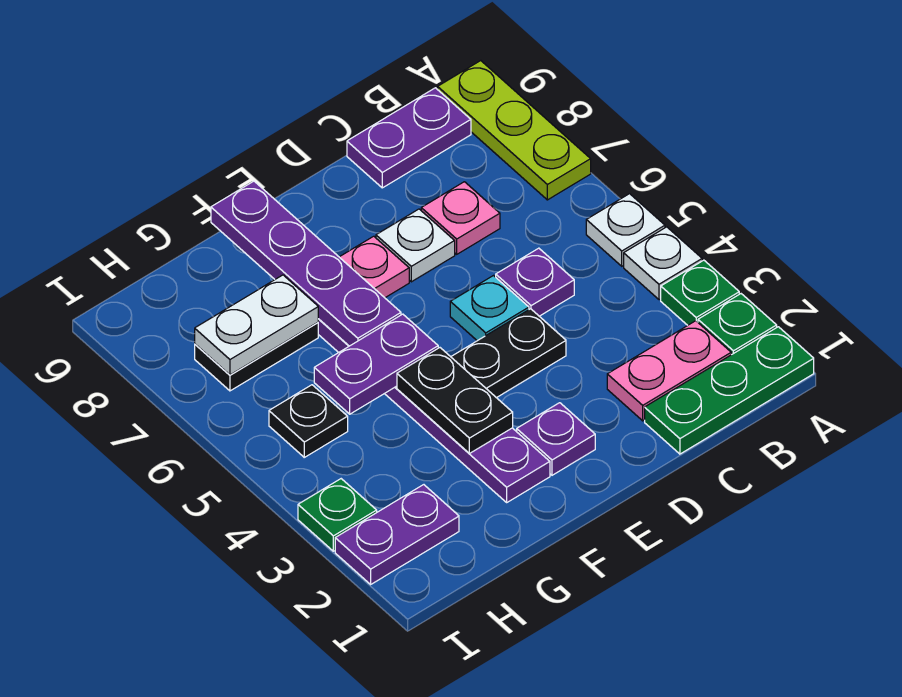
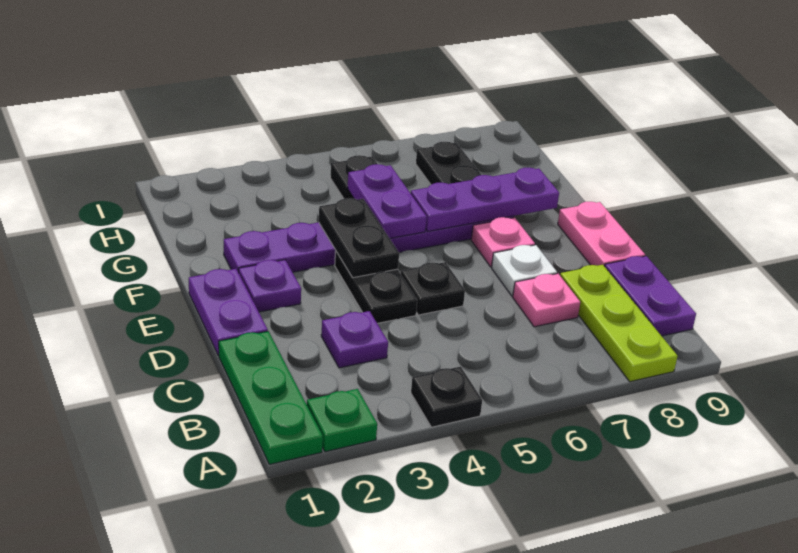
green 1x1 plate [661,260,739,325] -> none
white 1x1 plate [624,227,702,300] -> black 1x1 plate [411,367,482,427]
white 1x1 plate [586,194,665,266] -> none
lime 1x3 plate [438,61,591,200] -> lime 1x3 plate turned to [560,265,678,382]
pink 1x2 plate [607,321,731,421] -> pink 1x2 plate moved to [558,202,645,266]
purple 1x1 plate [496,248,574,316] -> purple 1x1 plate moved to [321,311,388,368]
cyan 1x1 plate [450,276,529,341] -> black 1x1 plate [401,262,465,315]
black 1x2 plate [397,348,513,453] -> black 1x2 plate turned to [319,198,399,278]
purple 1x4 plate [211,181,401,346] -> purple 1x3 plate [411,168,559,232]
white 1x2 plate [195,275,318,375] -> none
purple 1x2 plate [335,485,459,584] -> purple 1x2 plate moved to [189,269,268,356]
green 1x1 plate [298,479,377,551] -> none

